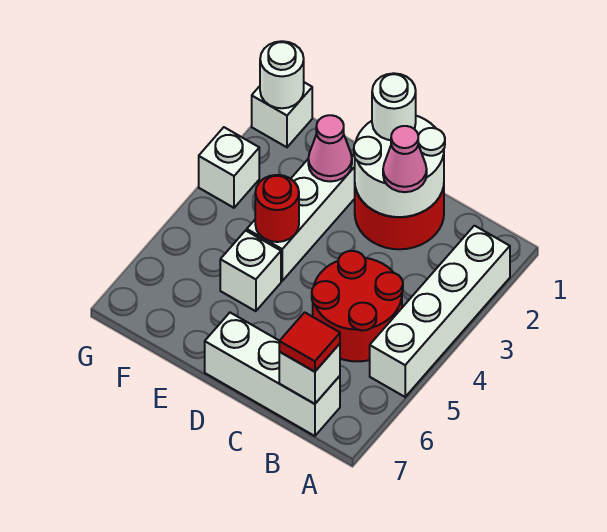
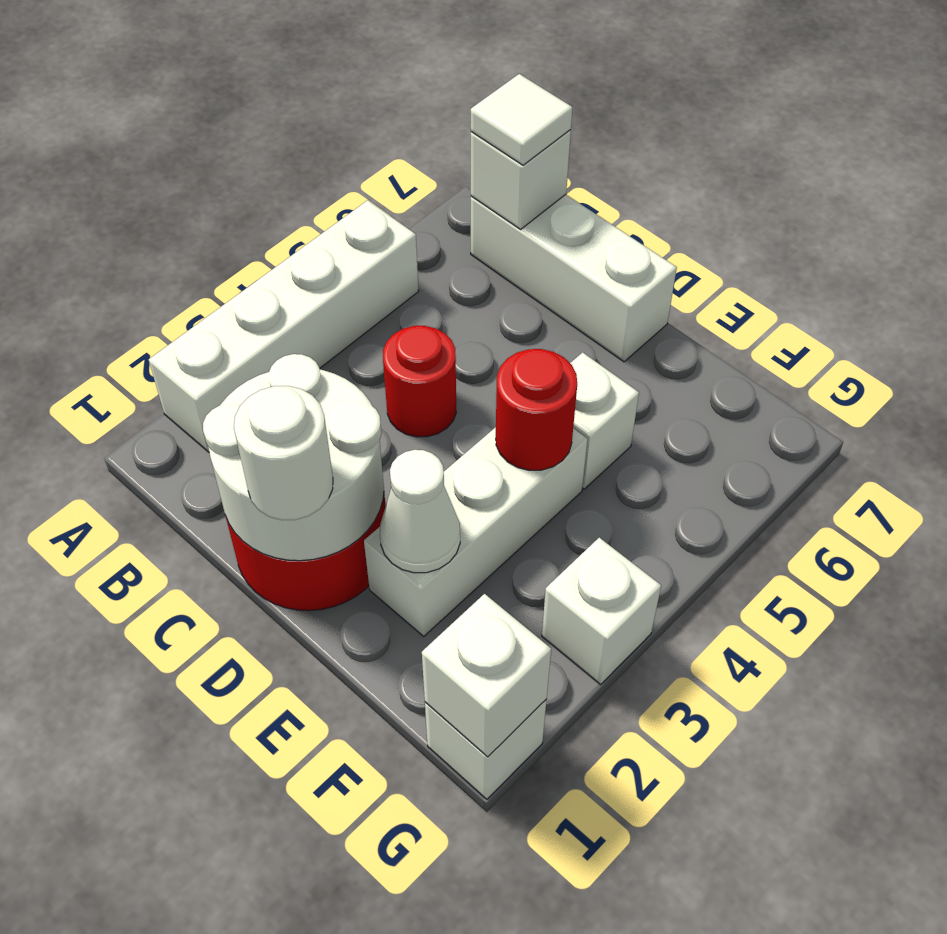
red 2x2 round brick [312,251,403,361] -> red 1x1 round brick [383,325,456,437]
red 1x1 tile [279,312,340,372] -> white 1x1 tile [471,74,572,165]
pink 1x1 cone [383,126,427,192] -> none
pink 1x1 cone [308,115,352,182] -> white 1x1 cone [380,450,460,573]
white 1x1 round brick [260,41,304,108] -> white 1x1 brick [422,594,551,757]

